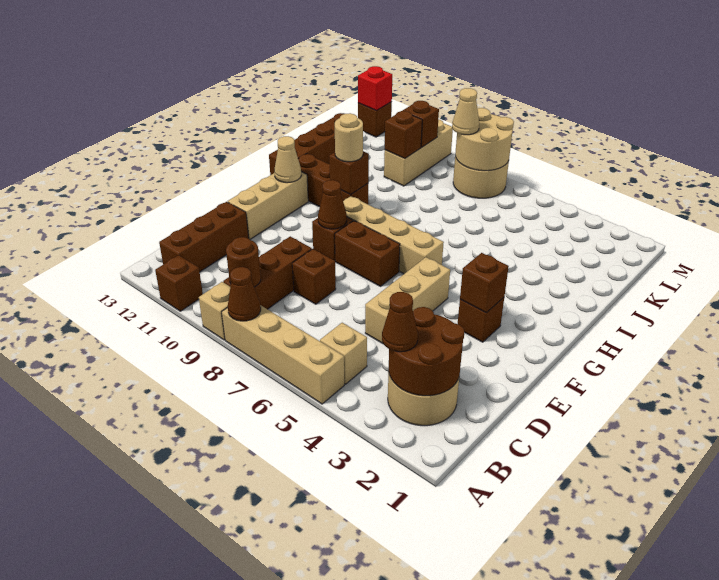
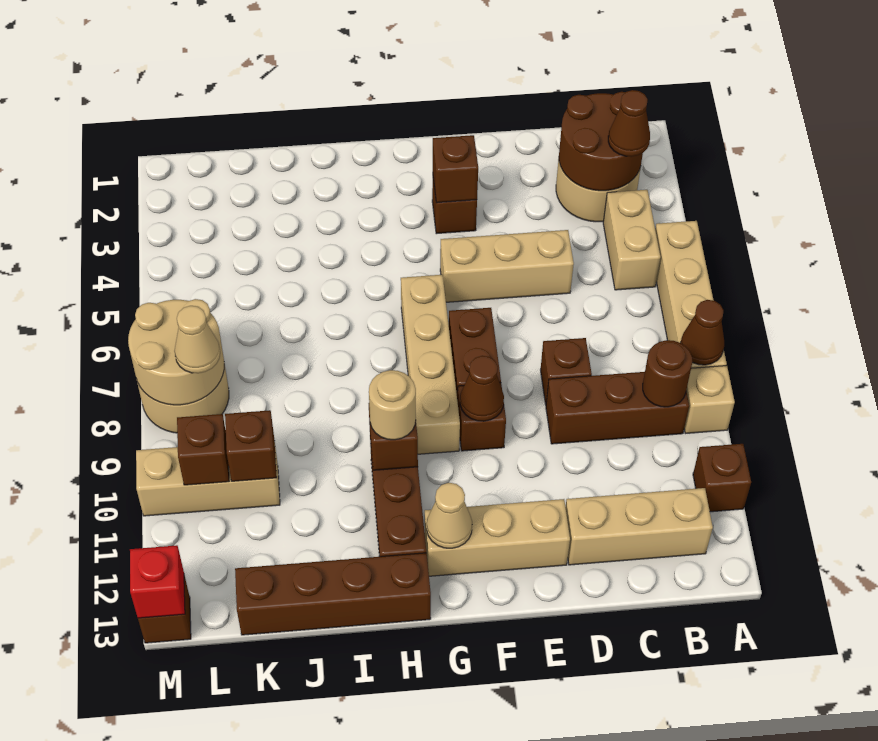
tan 1x1 brick [320,323,367,384] -> tan 1x2 brick [603,190,661,290]
brown 1x3 brick [159,202,249,272] -> tan 1x3 brick [566,488,713,565]

